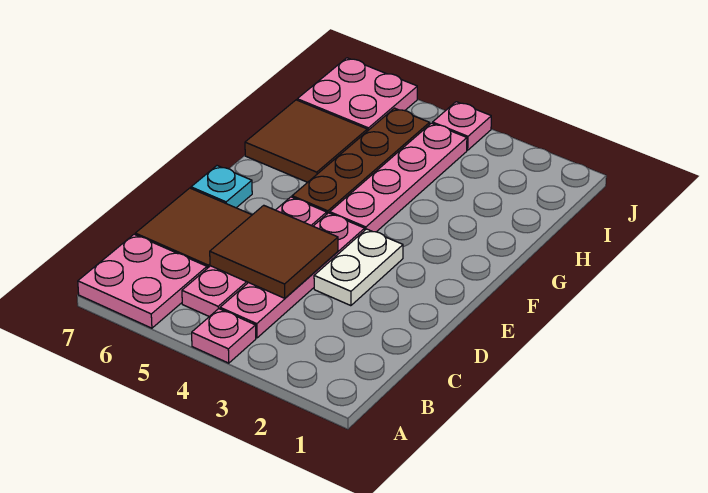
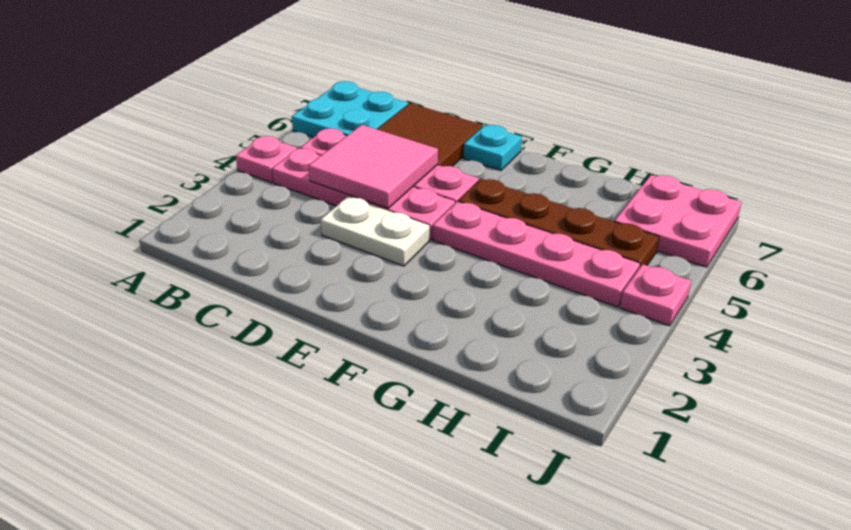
pink 2x2 plate [78,234,207,328] -> cyan 2x2 plate [292,81,408,138]
brown 2x2 tile [210,205,338,298] -> pink 2x2 tile [309,125,438,208]
brown 2x2 tile [245,100,367,182] -> none

